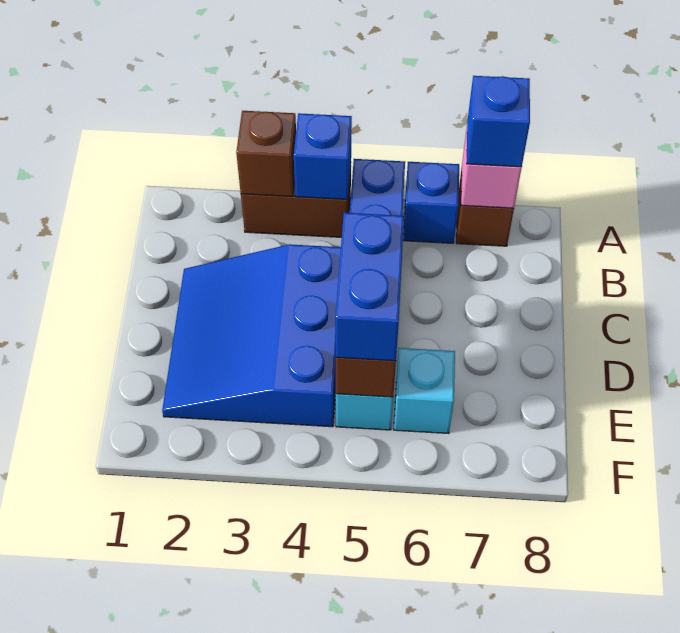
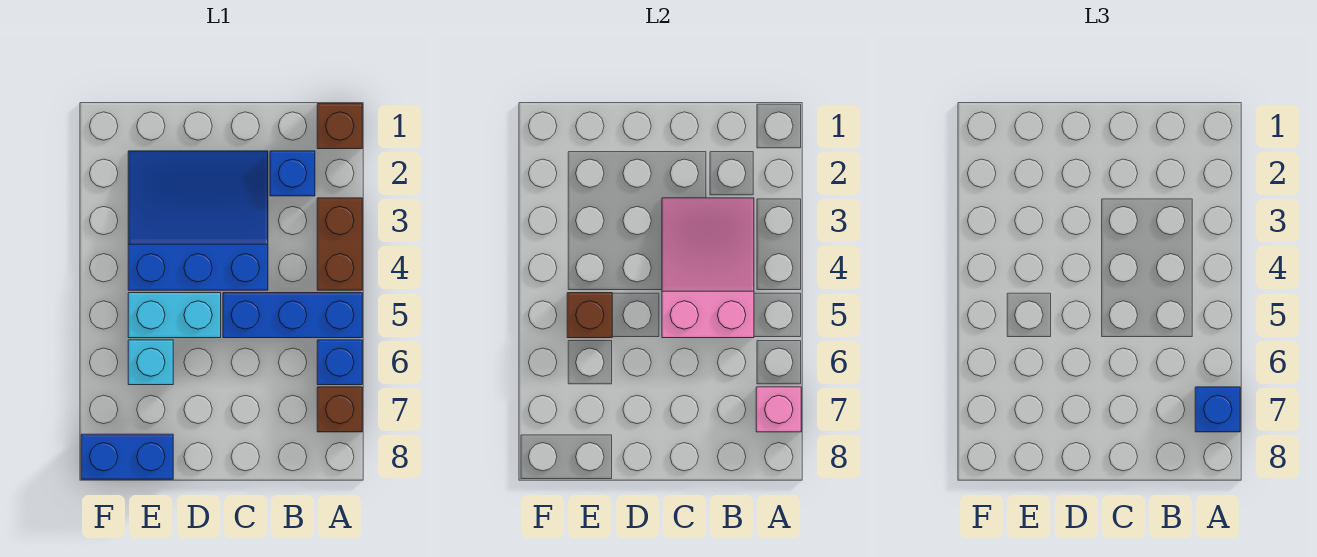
brown 1x1 brick [236,111,296,197] -> brown 1x1 brick moved to [317,104,362,149]
blue 1x1 brick [294,113,352,199] -> blue 1x1 brick moved to [270,151,315,196]
none -> pink 2x3 slope [662,198,754,338]
blue 1x2 brick [335,213,404,361] -> blue 1x2 brick moved to [81,434,173,479]

